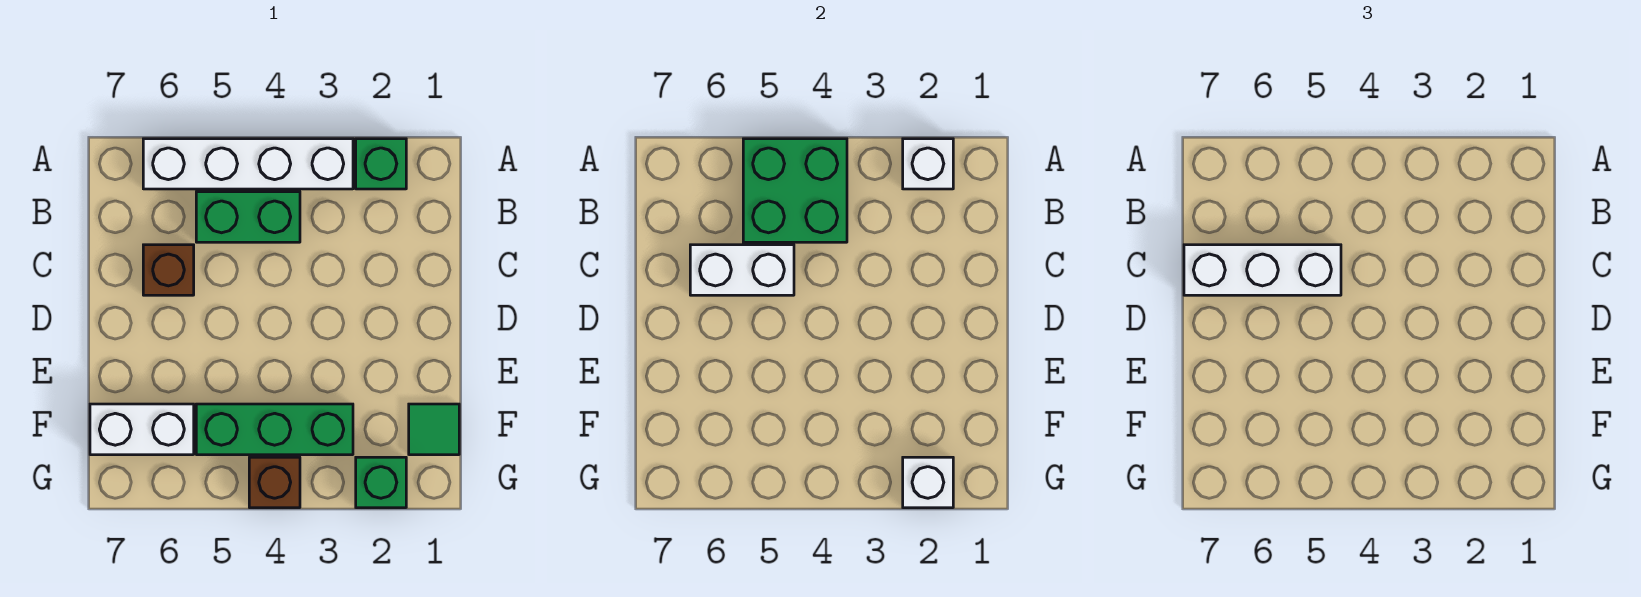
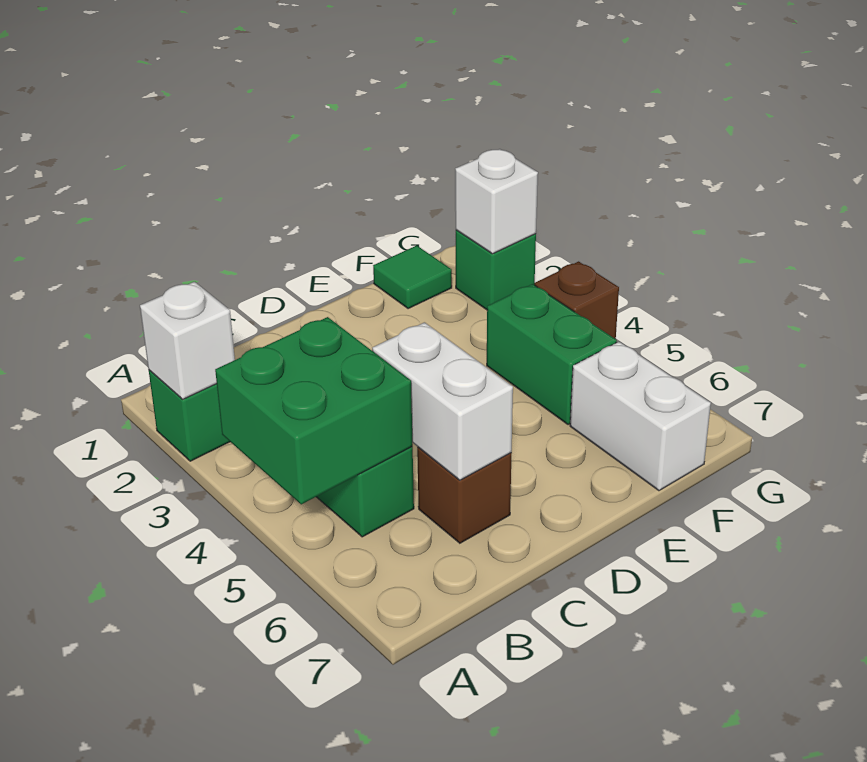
white 1x4 brick [143,139,353,189] -> none
white 1x3 brick [1184,245,1341,295] -> none
green 1x3 brick [196,404,353,455] -> green 1x2 brick [487,284,617,425]

